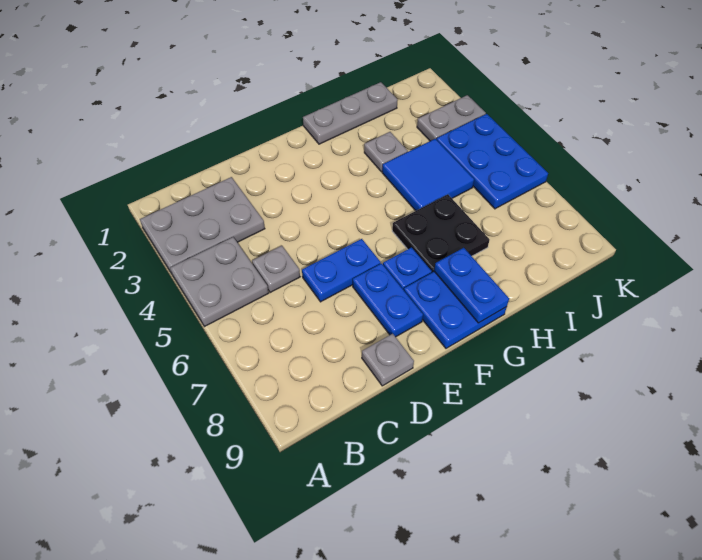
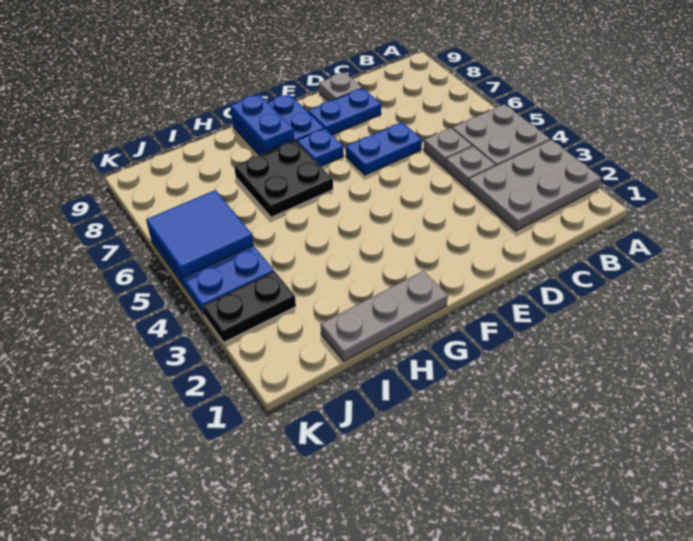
blue 1x2 plate [353,263,423,337] -> blue 1x2 plate turned to [308,88,381,135]
grey 1x1 plate [364,132,408,172] -> grey 1x1 plate moved to [445,146,495,188]
blue 2x2 tile [382,139,474,211] -> blue 2x2 tile moved to [146,190,253,277]
grey 1x2 plate [417,95,486,141] -> black 1x2 plate [203,271,296,342]

